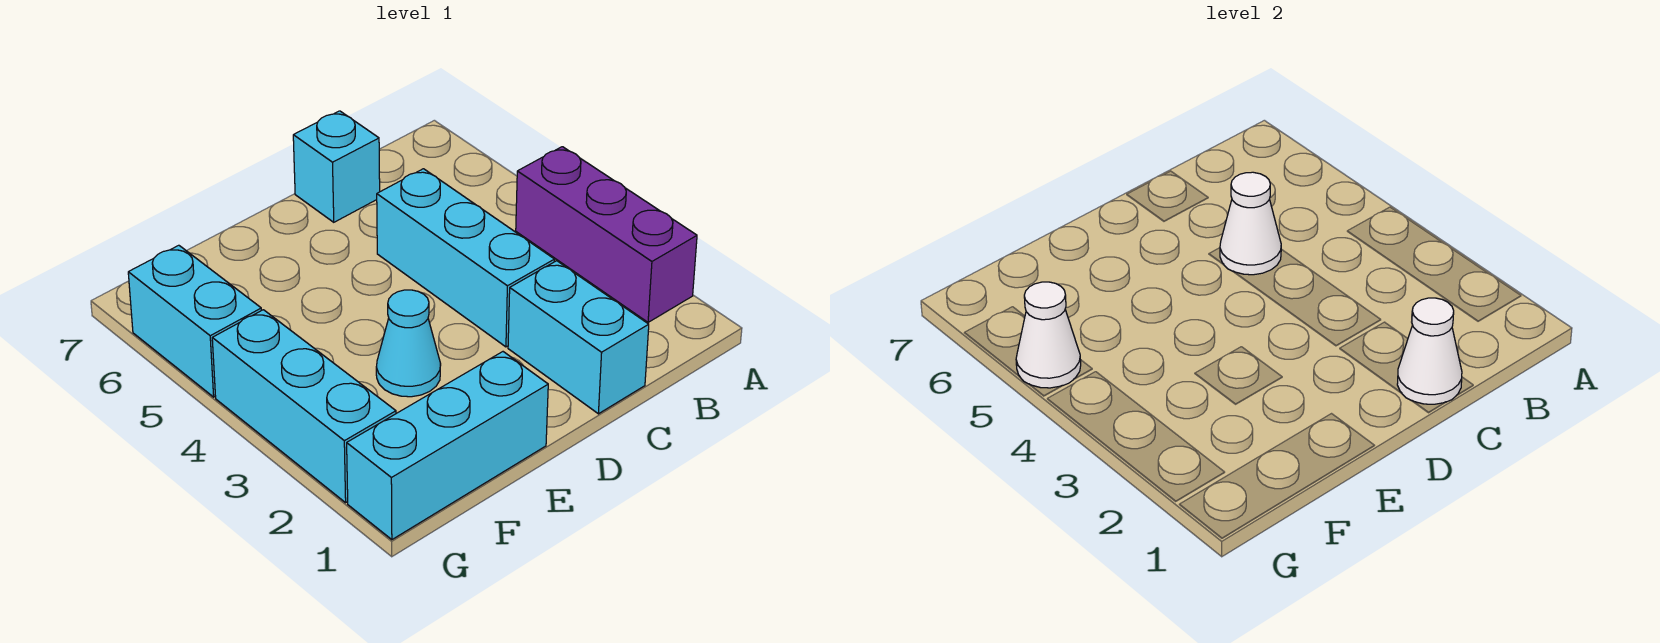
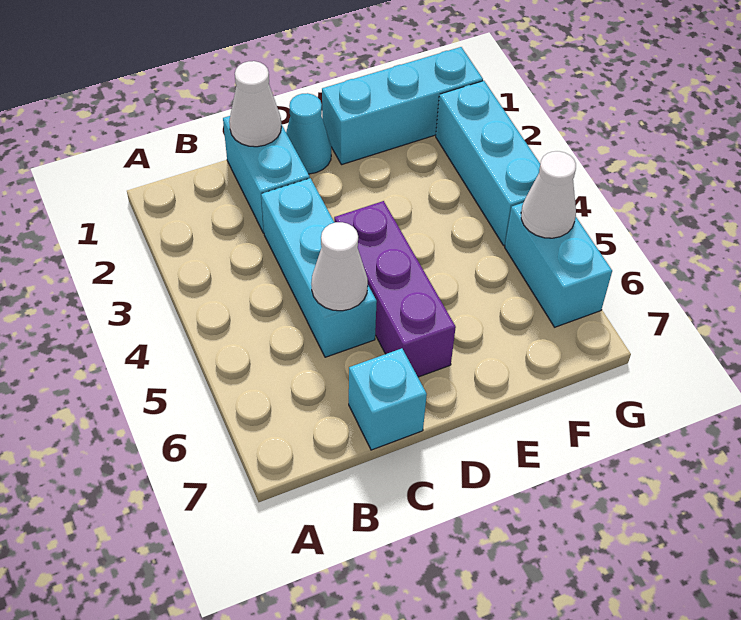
purple 1x3 brick [516,147,697,322] -> purple 1x3 brick moved to [334,201,456,377]
cyan 1x1 cone [376,290,441,397] -> cyan 1x1 cone moved to [286,93,331,174]

